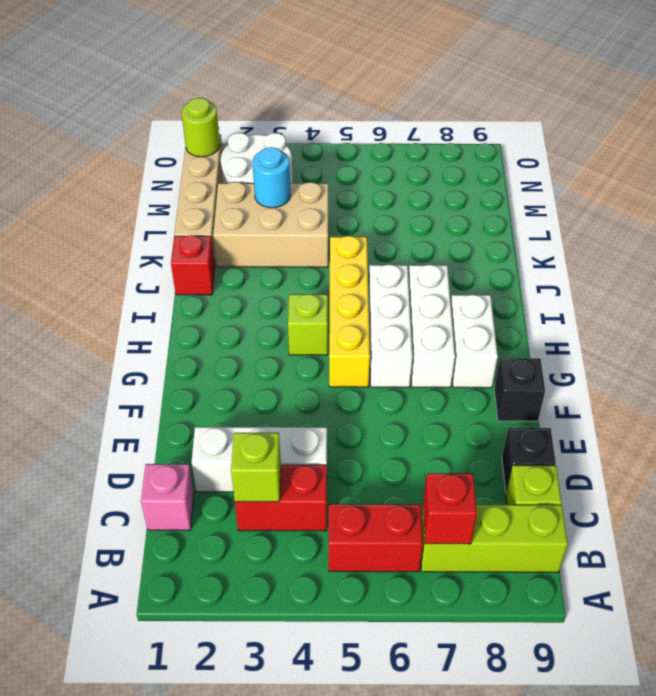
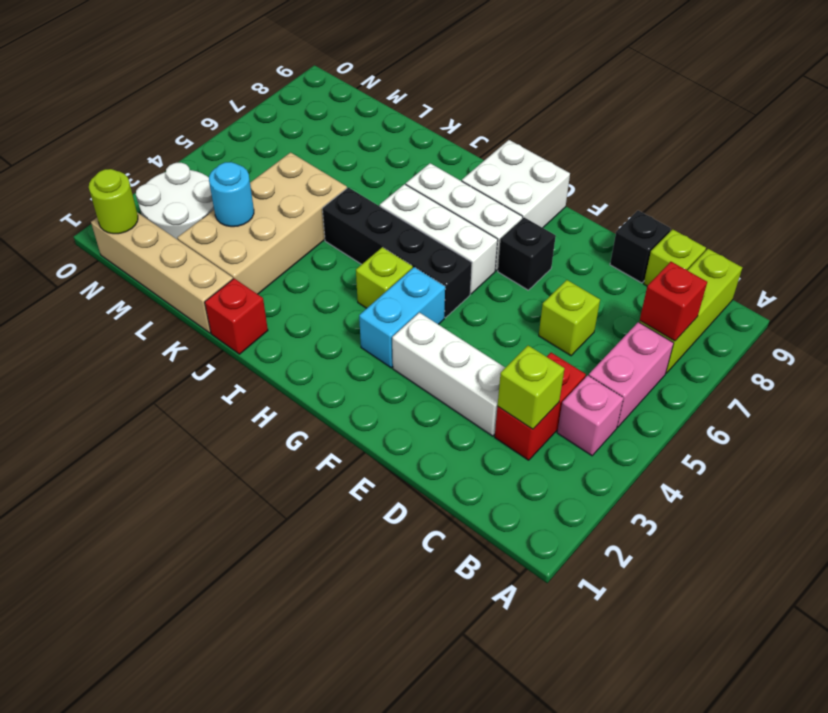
red 1x2 brick [329,504,423,572] -> pink 1x2 brick [589,322,674,427]
pink 1x1 brick [141,464,194,530] -> pink 1x1 brick moved to [557,375,624,456]
white 1x3 brick [192,427,327,492] -> white 1x3 brick turned to [392,312,505,436]
none -> lime 1x1 brick [539,280,600,356]
black 1x1 brick [494,358,545,421] -> black 1x1 brick moved to [498,217,556,290]
none -> cyan 1x2 brick [359,267,445,368]
yellow 1x4 brick [329,236,370,387] -> black 1x4 brick [322,187,472,318]
white 1x2 brick [451,295,498,388] -> white 2x2 brick [462,140,570,228]
tan 2x3 brick [213,182,328,267] -> tan 2x4 brick [177,152,347,294]

